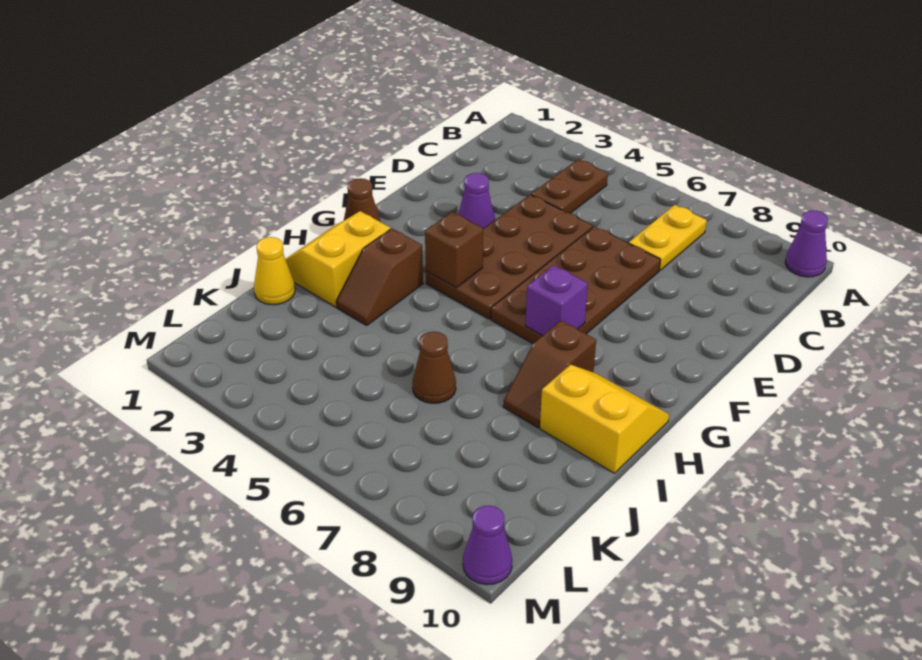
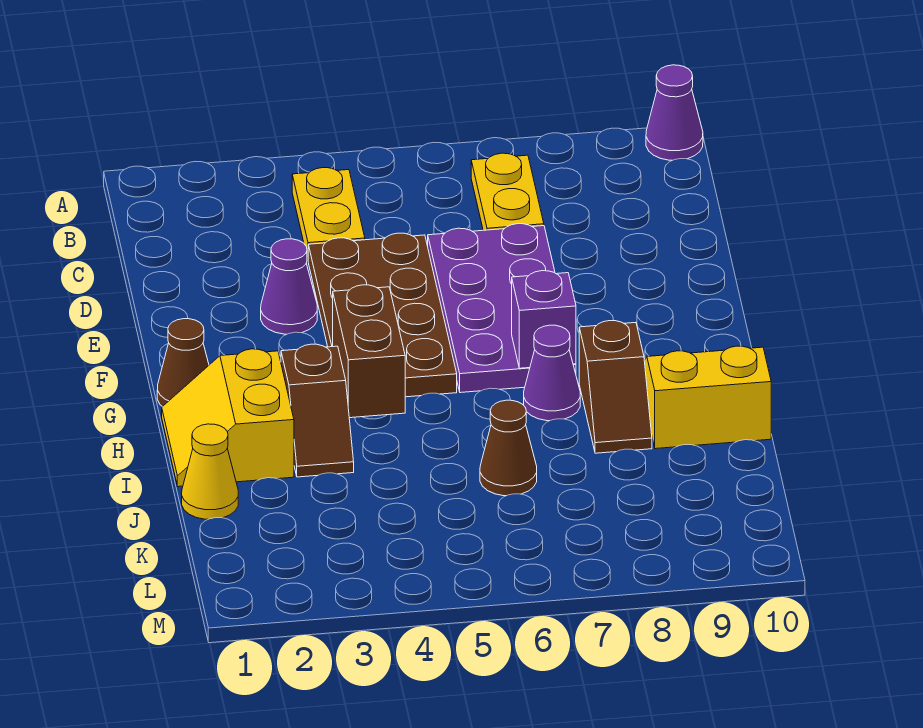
brown 1x2 plate [531,159,608,213] -> yellow 1x2 plate [292,168,365,259]
brown 2x4 plate [491,226,660,344] -> purple 2x4 plate [428,224,576,393]
brown 1x1 brick [425,212,483,288] -> brown 1x2 brick [333,285,405,418]
purple 1x1 cone [463,506,512,585] -> purple 1x1 cone moved to [524,325,580,421]

